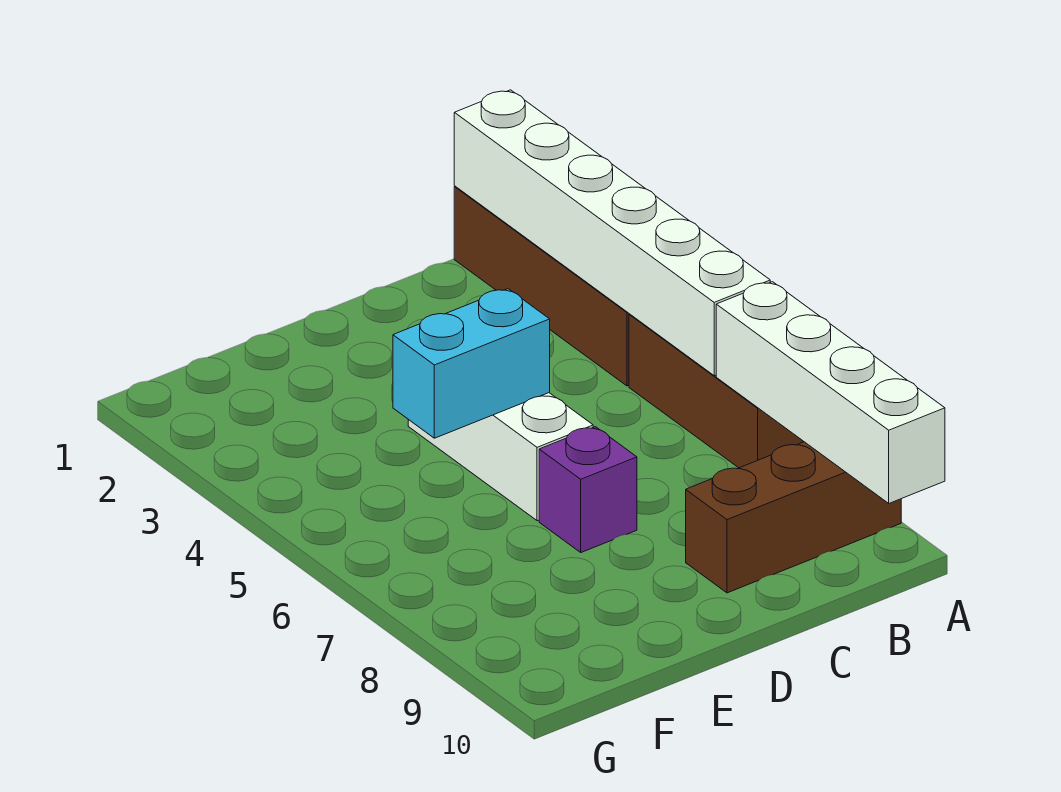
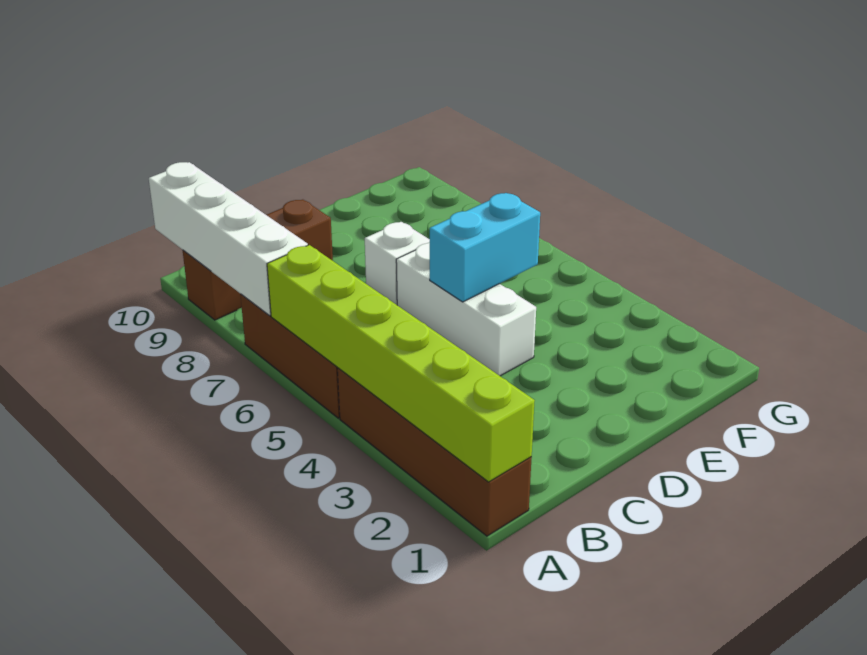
white 1x6 brick [454,90,770,376] -> lime 1x6 brick [267,245,535,482]
purple 1x1 brick [539,427,637,552] -> white 1x1 brick [365,222,430,305]

